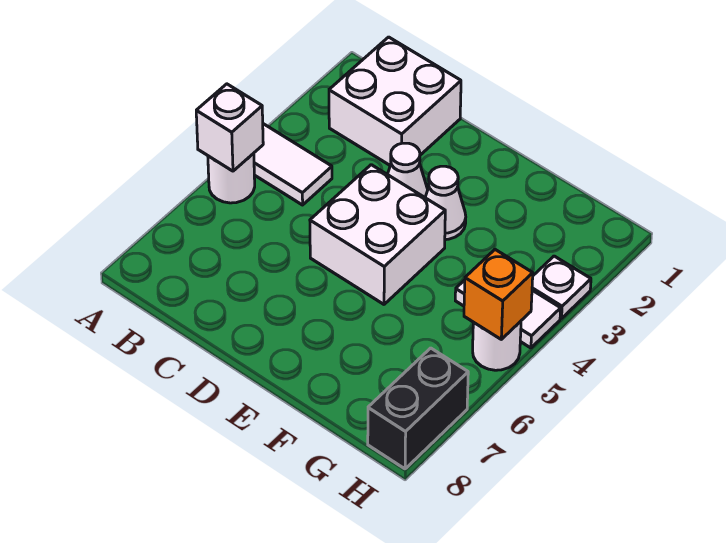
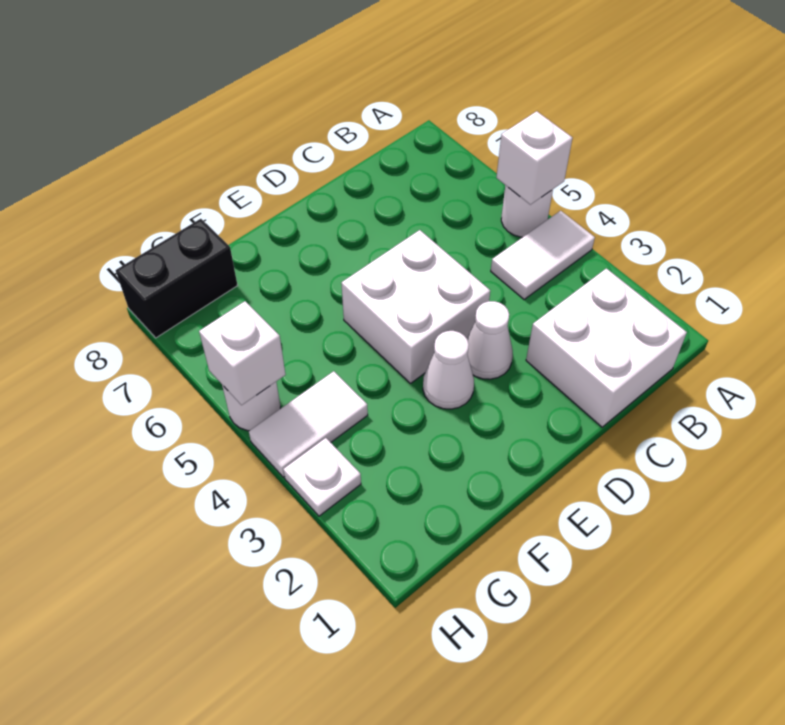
orange 1x1 brick [464,250,533,339] -> white 1x1 brick [199,301,286,405]
black 1x2 brick [368,348,468,469] -> black 1x2 brick turned to [116,219,238,338]

